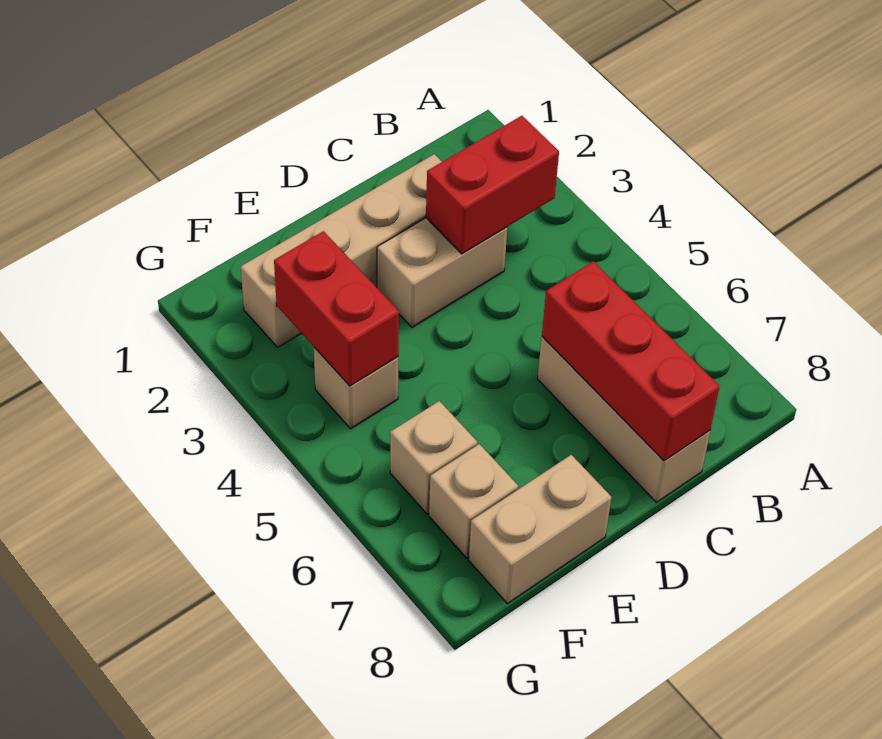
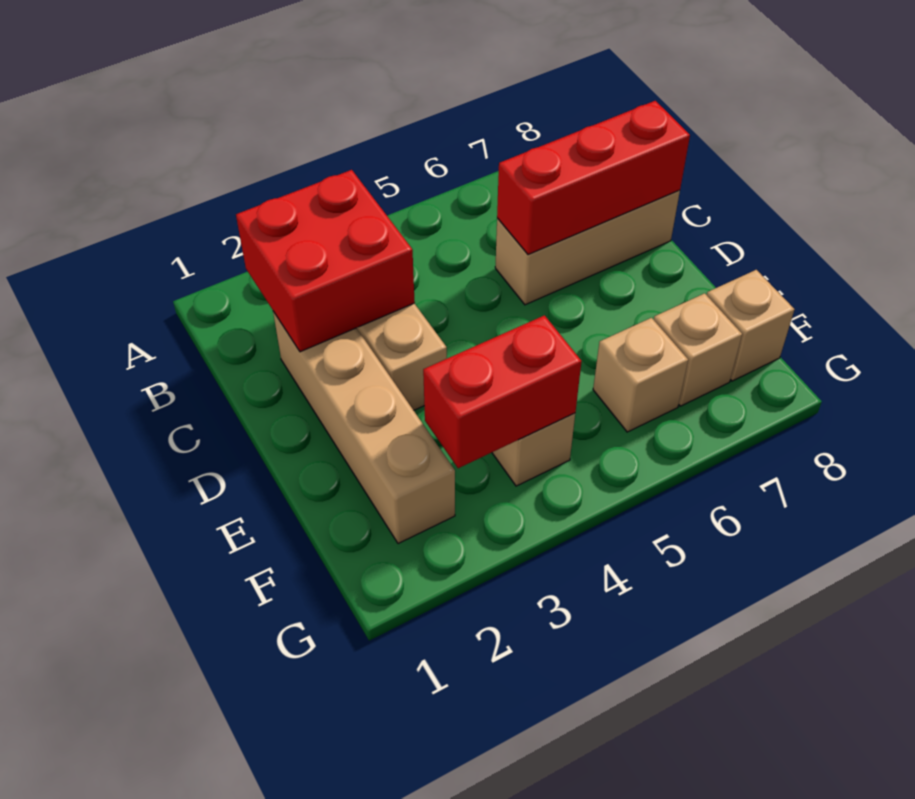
red 1x2 brick [426,116,559,254] -> red 2x2 brick [236,170,415,352]
tan 1x2 brick [469,455,611,604] -> tan 1x1 brick [707,270,794,381]

